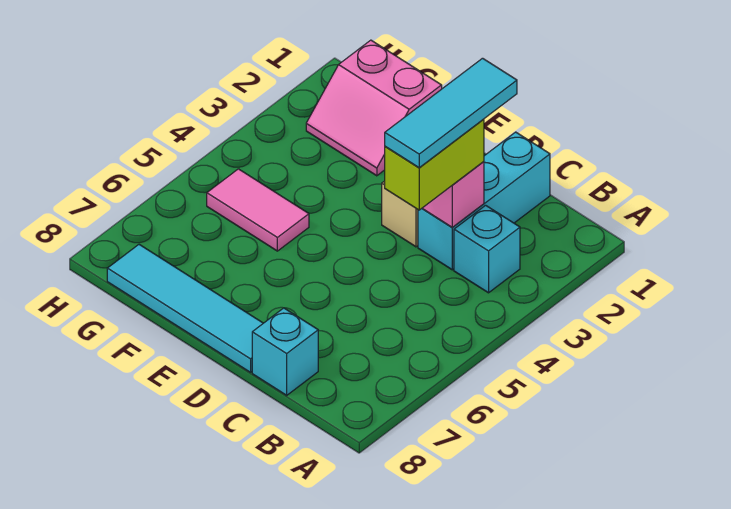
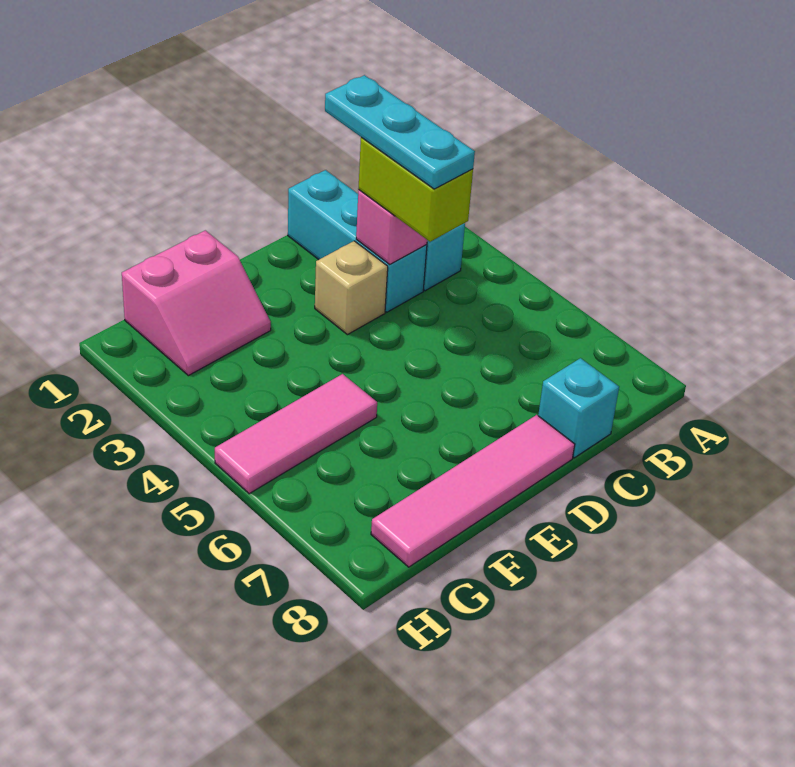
cyan 1x3 tile [385,58,517,168] -> cyan 1x3 plate [325,75,475,189]
cyan 1x4 tile [107,245,263,372] -> pink 1x4 tile [371,415,575,567]
pink 1x2 tile [207,169,309,251] -> pink 1x3 tile [215,374,377,494]

